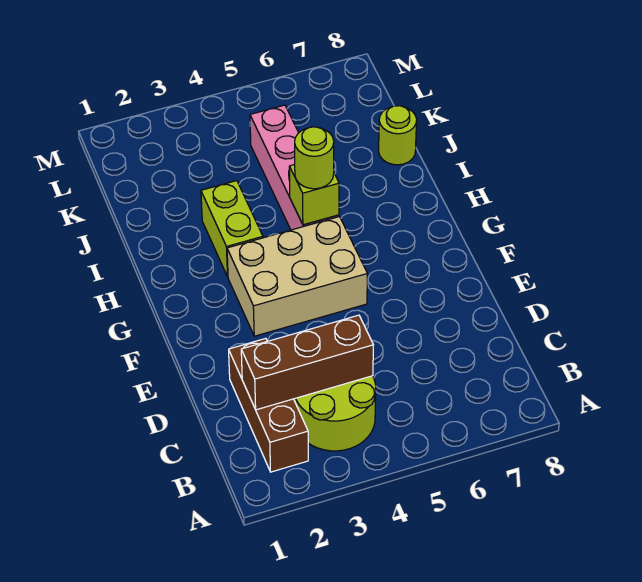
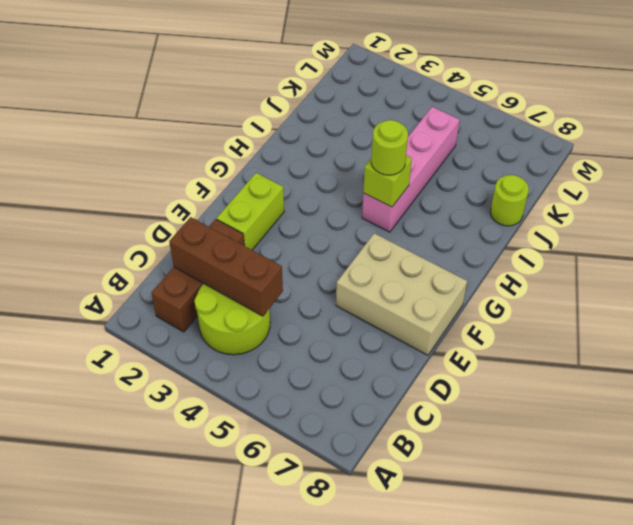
tan 2x3 brick [227,217,367,336] -> tan 2x3 brick moved to [336,233,467,355]
lime 1x2 brick [201,181,263,277] -> lime 1x2 brick moved to [217,173,284,250]

